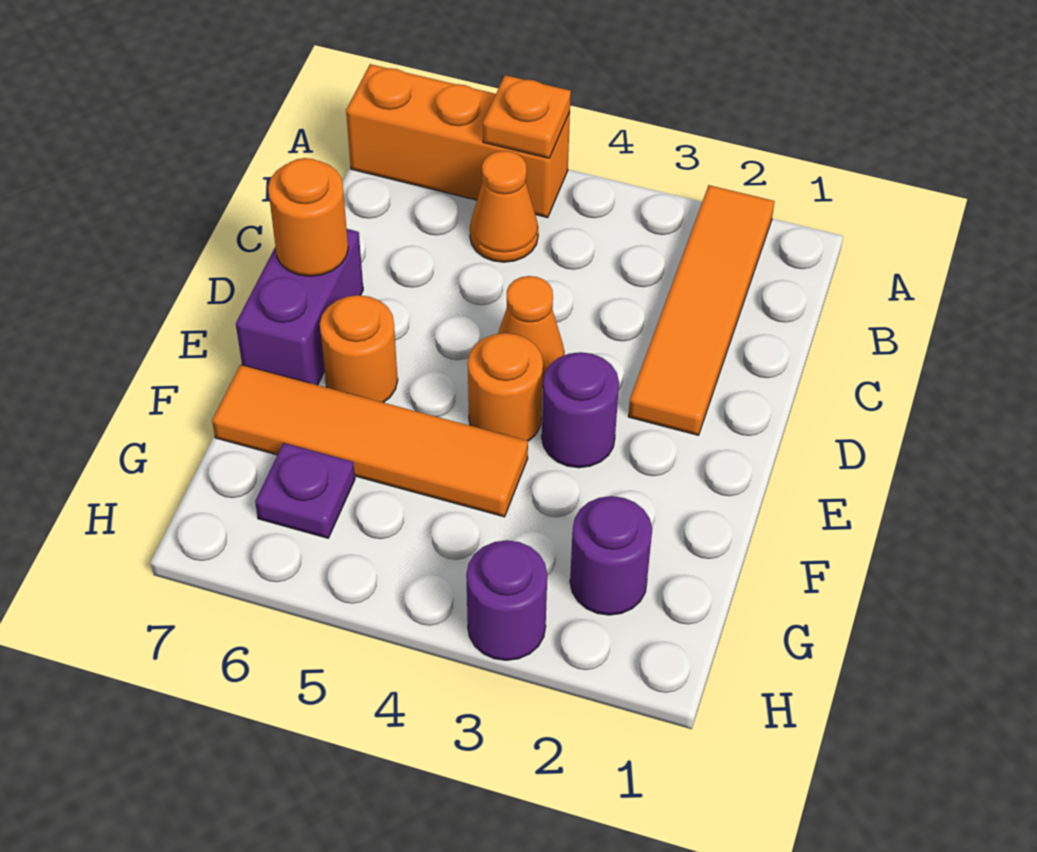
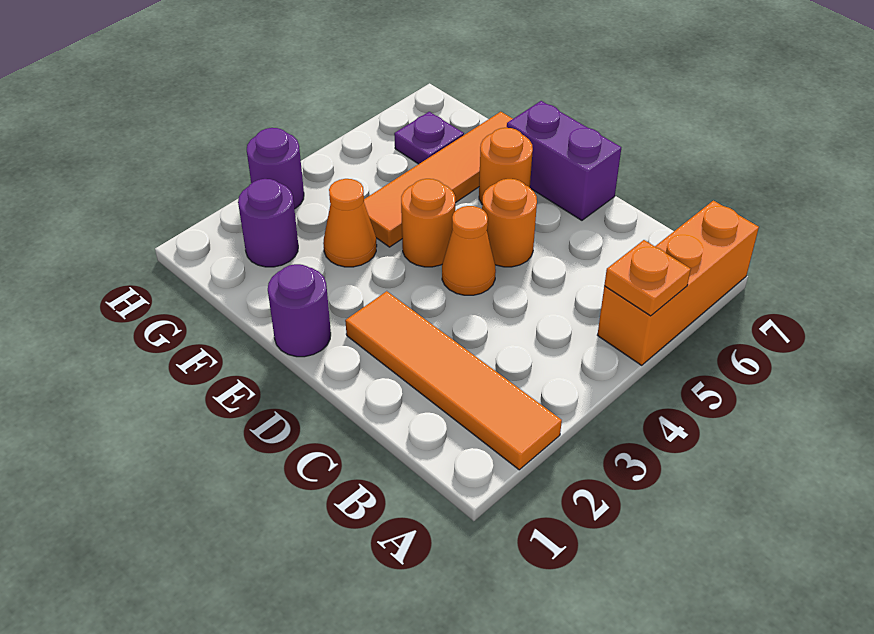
orange 1x1 cone [470,151,538,262] -> orange 1x1 cone moved to [323,179,377,267]
orange 1x1 round brick [268,158,348,276] -> orange 1x1 round brick moved to [482,179,537,267]
purple 1x1 round brick [542,352,619,468] -> purple 1x1 round brick moved to [268,264,331,357]

